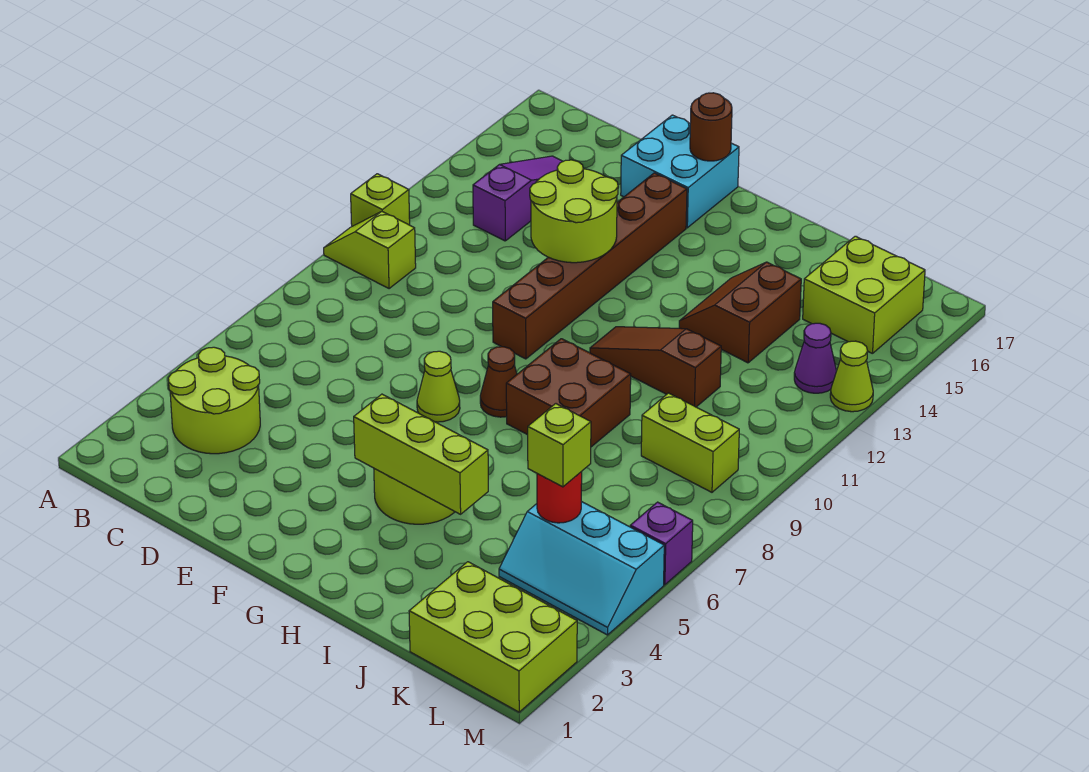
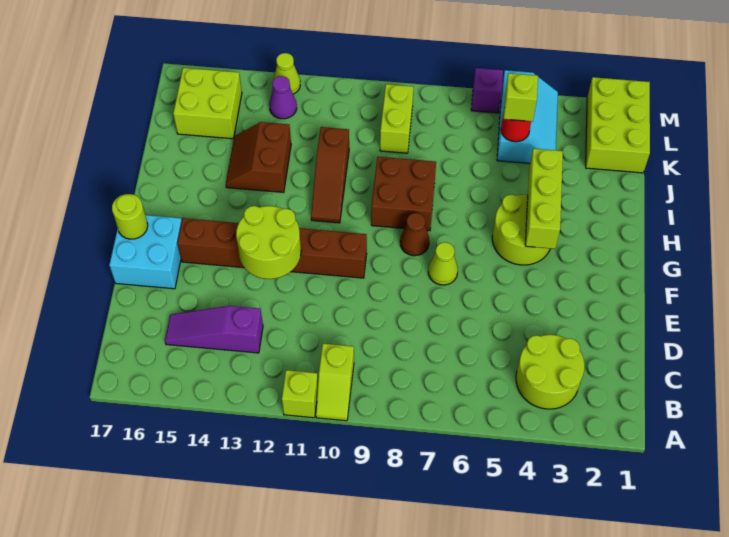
brown 1x1 round brick [690,93,732,161] -> lime 1x1 round brick [112,194,148,239]
brown 2x2 slope [679,262,801,363] -> brown 2x2 slope turned to [226,122,291,193]

